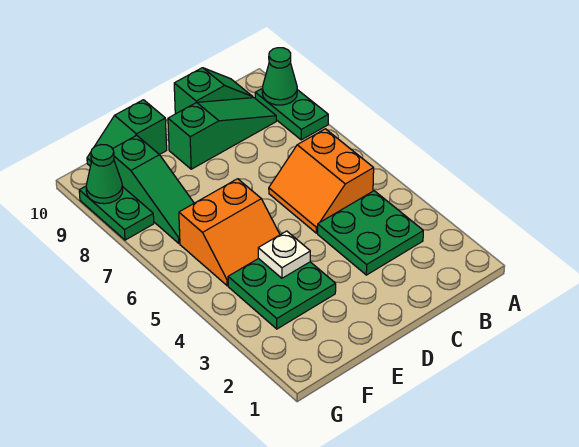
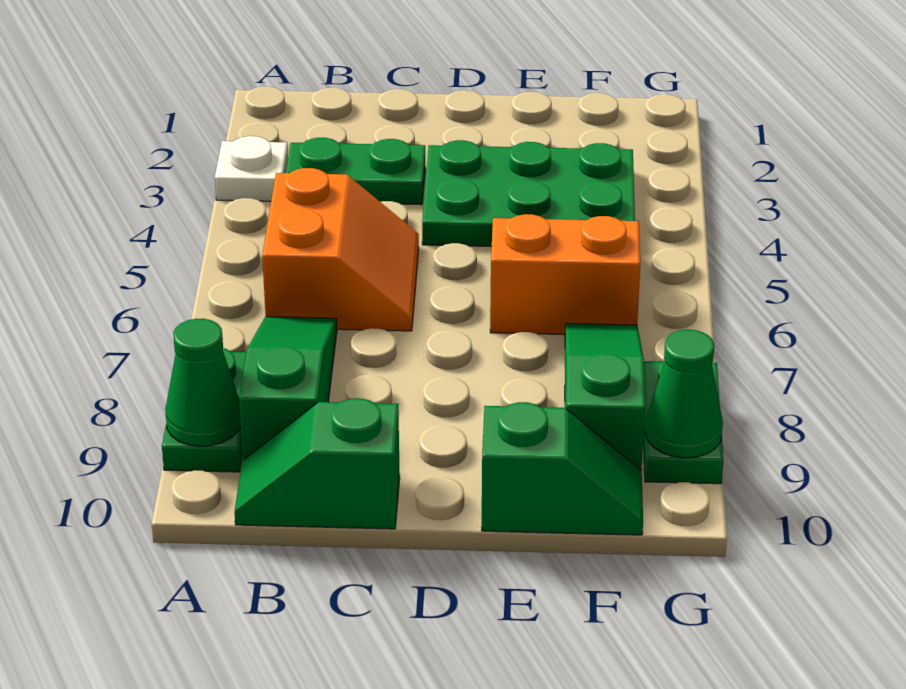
green 2x2 plate [318,191,423,275] -> green 1x2 plate [286,138,425,205]
green 1x3 slope [168,98,276,169] -> green 1x3 slope turned to [239,317,337,460]
green 2x2 plate [228,259,336,329] -> green 2x3 plate [422,140,635,246]
white 1x1 plate [258,231,310,278] -> white 1x1 plate moved to [215,136,288,201]

